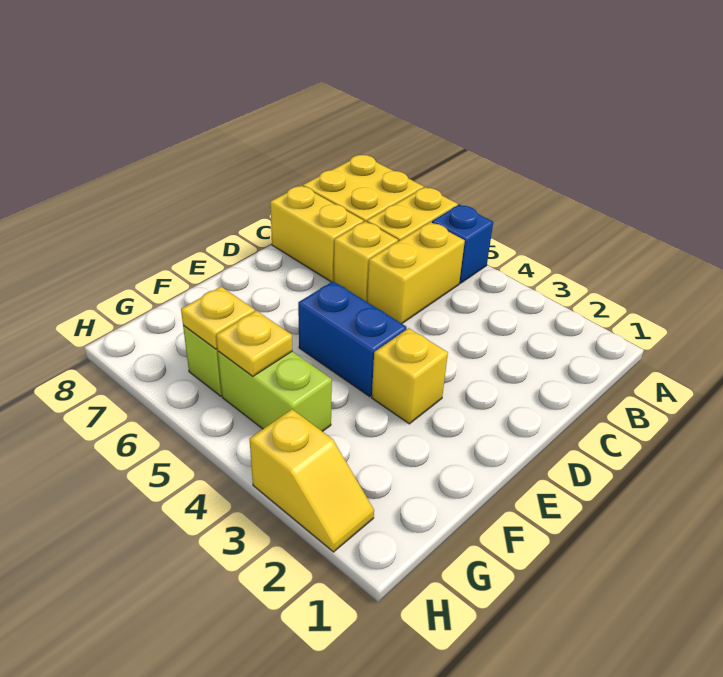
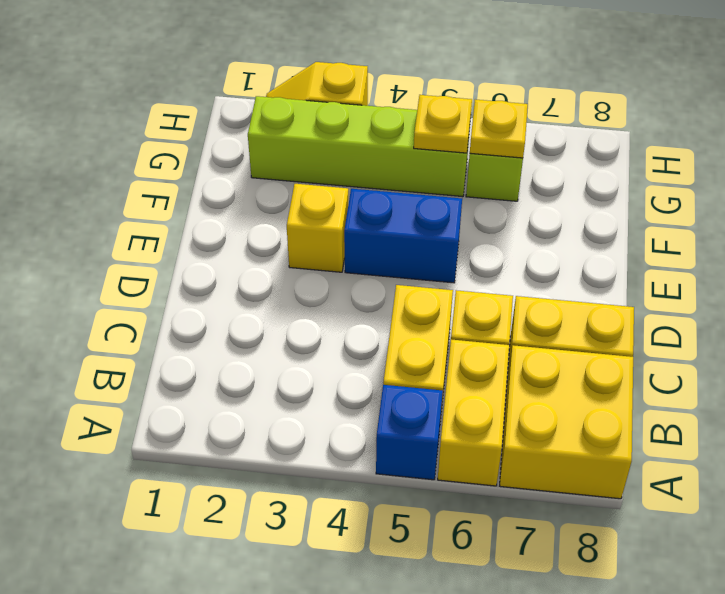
lime 1x2 brick [218,351,332,432] -> lime 1x4 brick [248,96,470,197]

